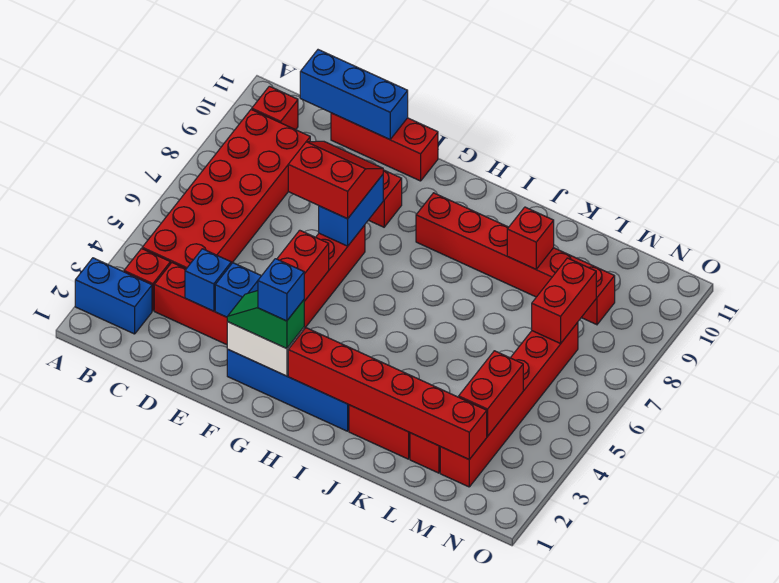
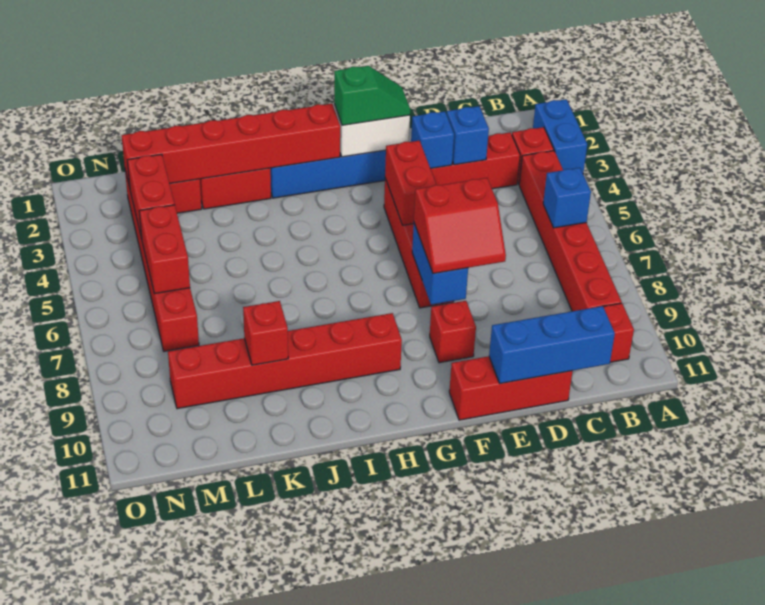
blue 1x2 brick [75,258,152,334] -> blue 1x2 brick turned to [533,99,587,173]
red 2x6 brick [142,109,310,269] -> red 1x6 brick [519,151,622,311]
blue 1x1 brick [258,259,304,321] -> blue 1x1 brick moved to [543,168,591,228]
red 1x2 brick [532,258,596,343] -> red 1x2 brick moved to [139,205,190,294]

